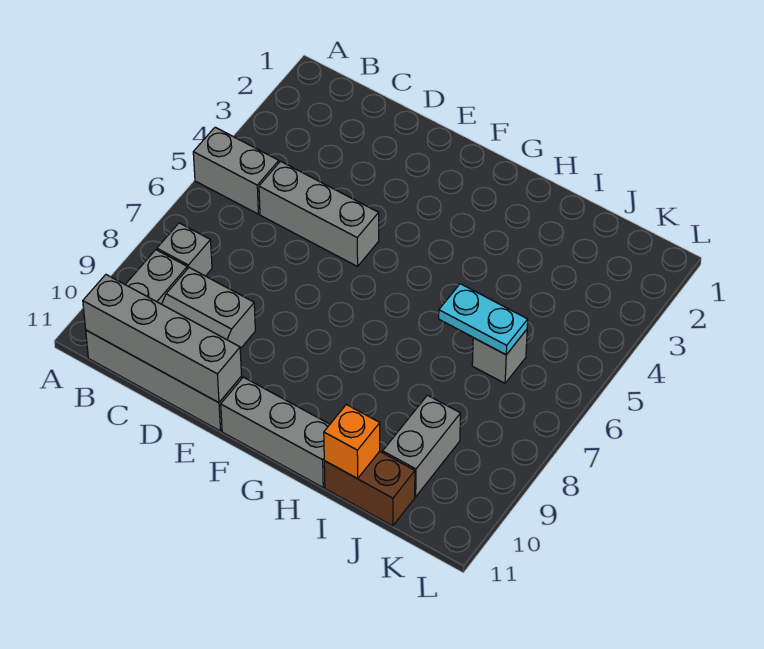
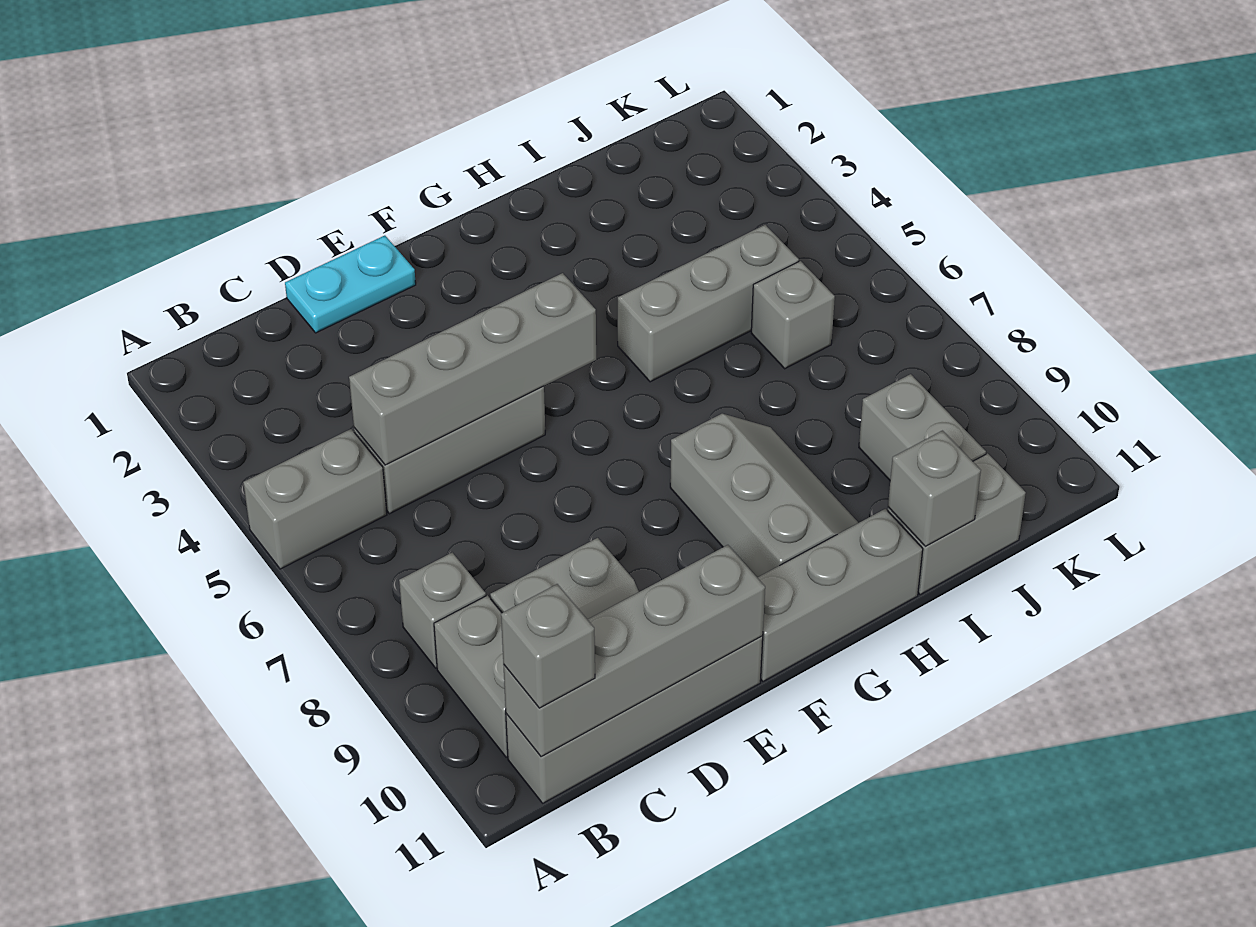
none -> grey 1x1 brick [501,584,595,708]
none -> grey 1x4 brick [349,273,596,465]
none -> grey 2x3 slope [670,414,858,577]
none -> grey 1x3 brick [618,225,799,382]
cyan 1x2 plate [439,284,528,355] -> cyan 1x2 plate moved to [285,236,416,333]
brown 1x2 brick [324,451,415,526] -> grey 1x2 brick [888,453,1026,595]
orange 1x1 brick [324,405,380,479] -> grey 1x1 brick [888,431,981,546]

